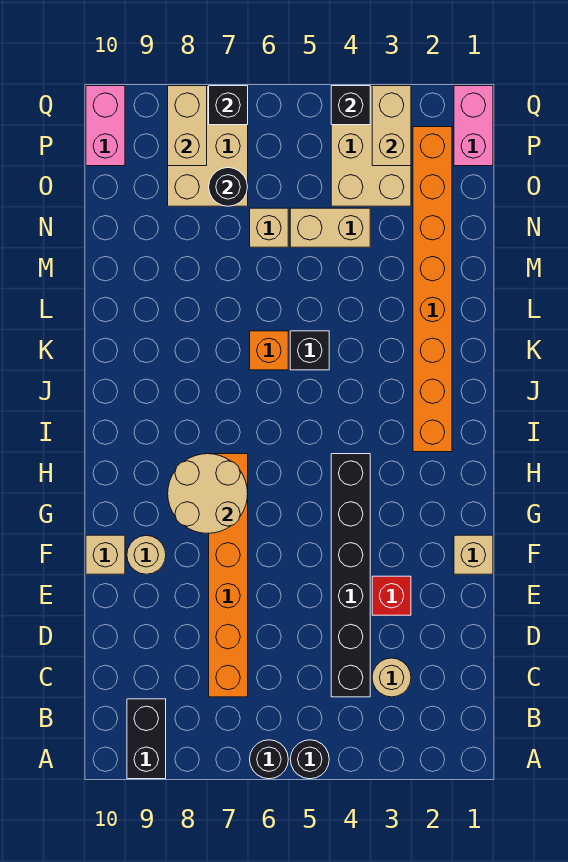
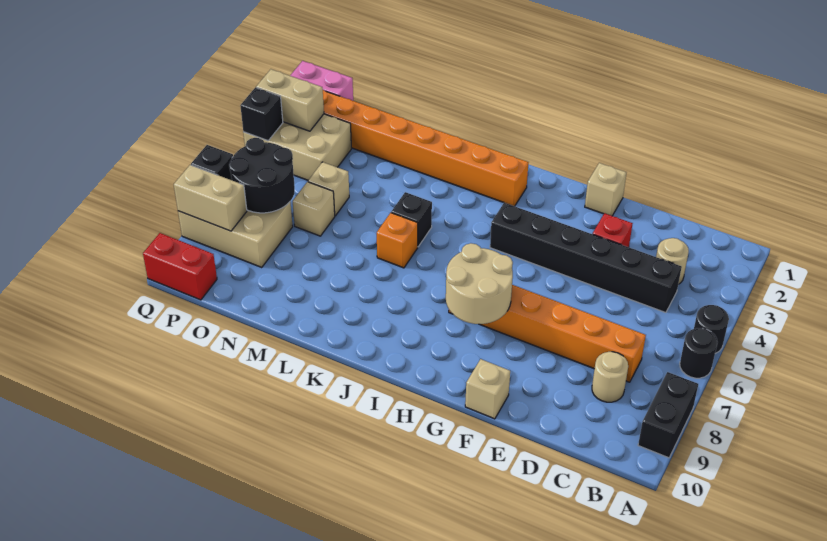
black 1x2 brick [127,699,166,779] -> black 1x2 brick turned to [638,372,698,458]
tan 1x1 round brick [127,535,166,574] -> tan 1x1 round brick moved to [592,352,628,402]
tan 1x2 brick [290,208,370,247] -> tan 1x1 brick [308,162,349,216]
black 1x1 round brick [209,168,248,206] -> black 2x2 round brick [229,138,295,213]
pink 1x2 brick [86,86,125,166] -> red 1x2 brick [143,233,217,300]

